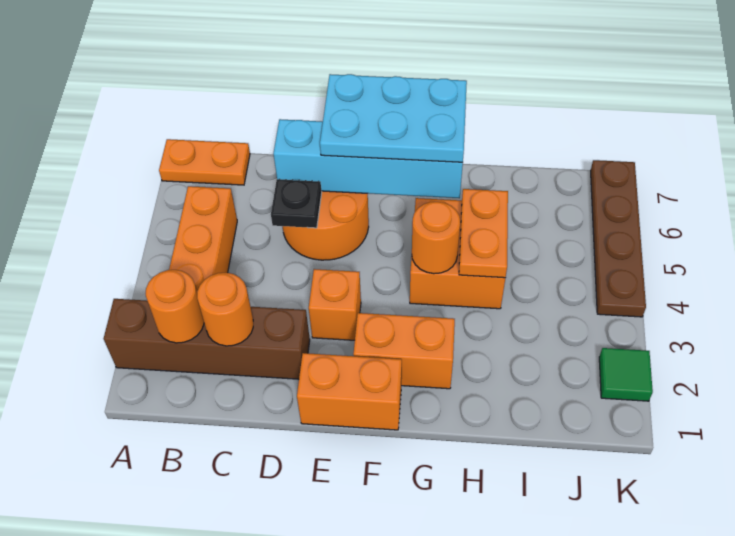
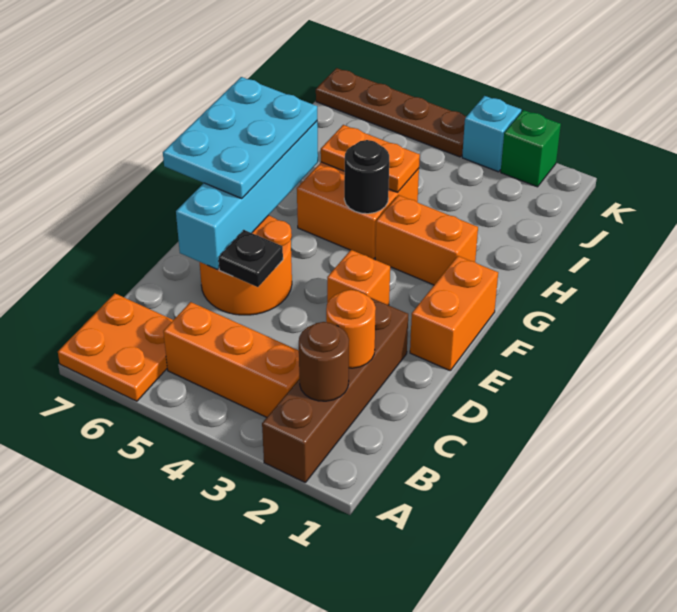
orange 1x2 plate [159,139,250,185] -> orange 2x2 plate [58,294,173,401]
orange 1x1 round brick [146,270,204,343] -> brown 1x1 round brick [299,322,349,401]
orange 1x2 brick [353,313,455,389] -> orange 1x2 brick turned to [375,195,478,285]
orange 1x1 round brick [412,202,460,274] -> black 1x1 round brick [344,140,389,214]
green 1x1 tile [599,348,653,401] -> green 1x1 brick [501,110,561,187]
none -> cyan 1x1 brick [462,96,521,172]

